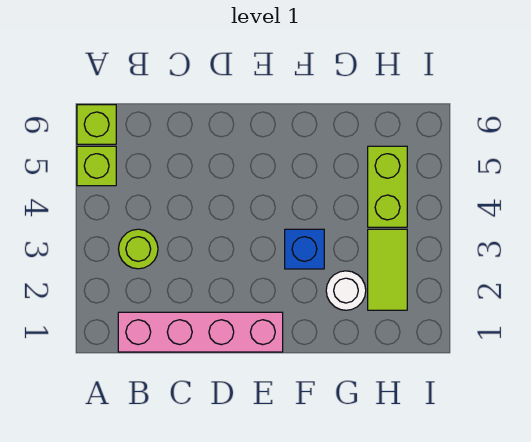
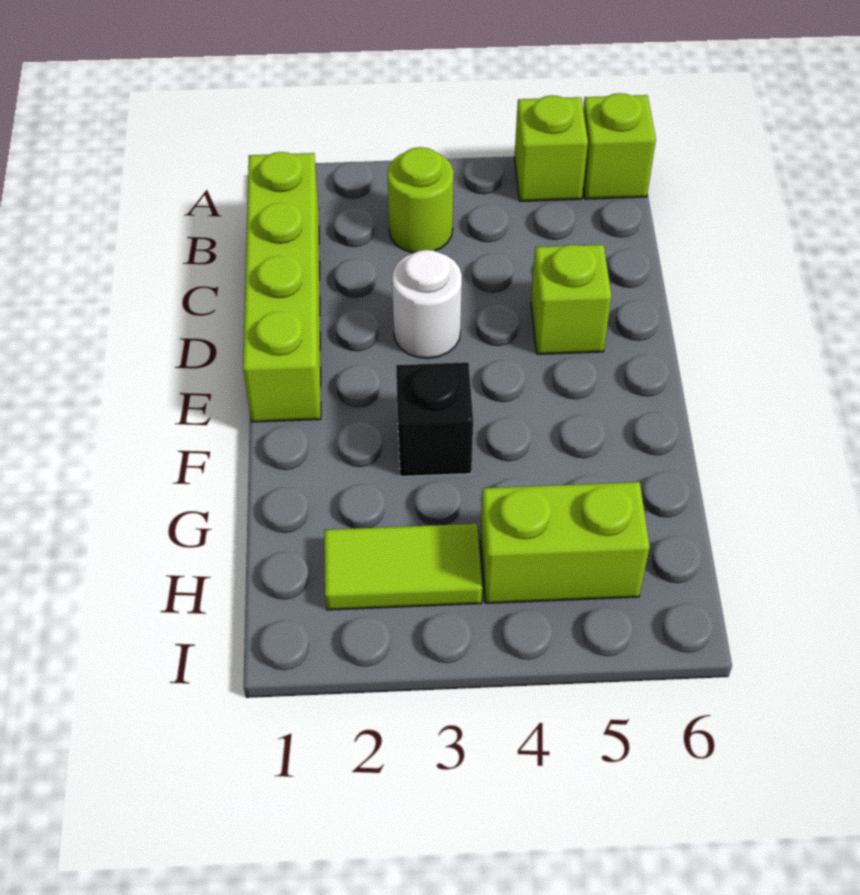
pink 1x4 brick [118,312,283,352] -> lime 1x4 brick [243,152,321,422]
none -> lime 1x1 brick [531,245,612,354]
blue 1x1 brick [285,229,324,269] -> black 1x1 brick [396,362,473,476]
white 1x1 round brick [326,271,366,310] -> white 1x1 round brick moved to [392,250,462,358]

